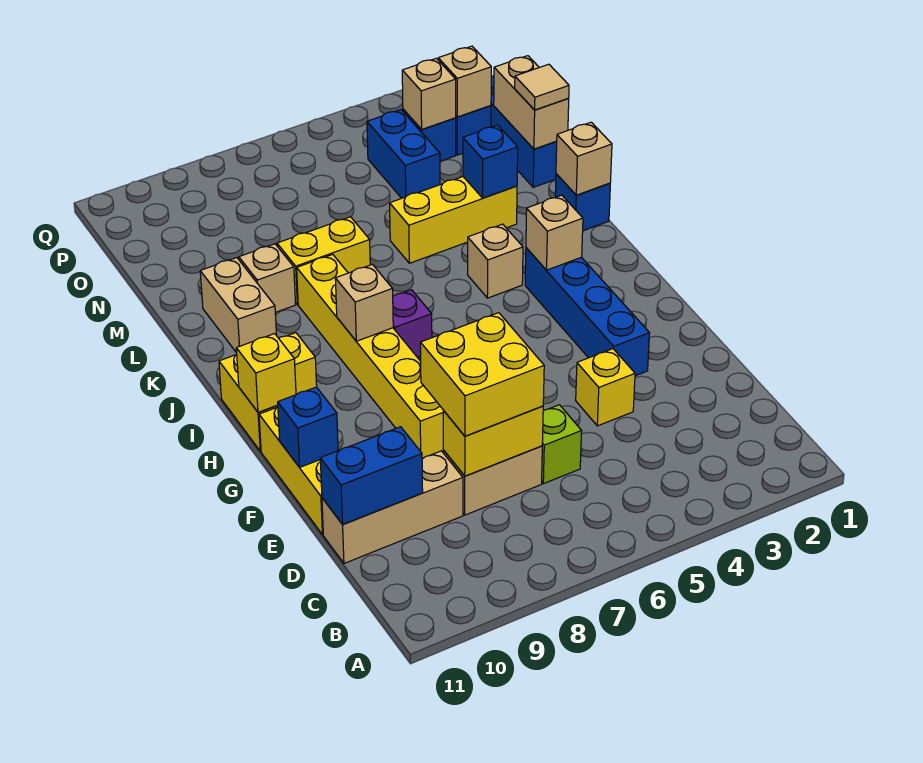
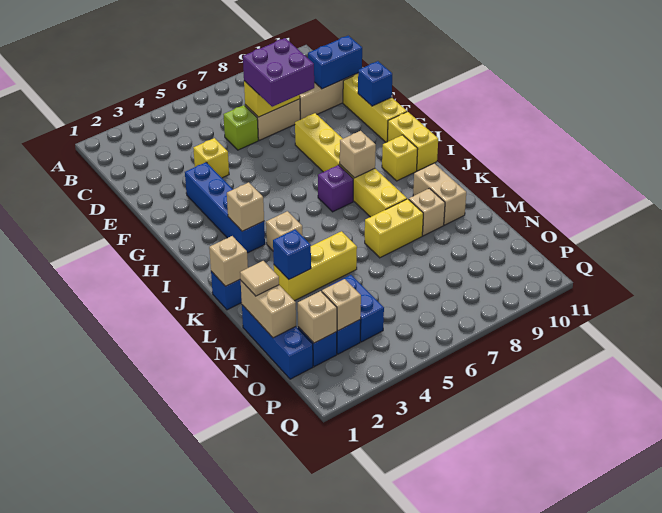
yellow 2x2 brick [420,313,544,436] -> purple 2x2 brick [243,38,314,107]
yellow 1x1 brick [236,334,296,412] -> none

